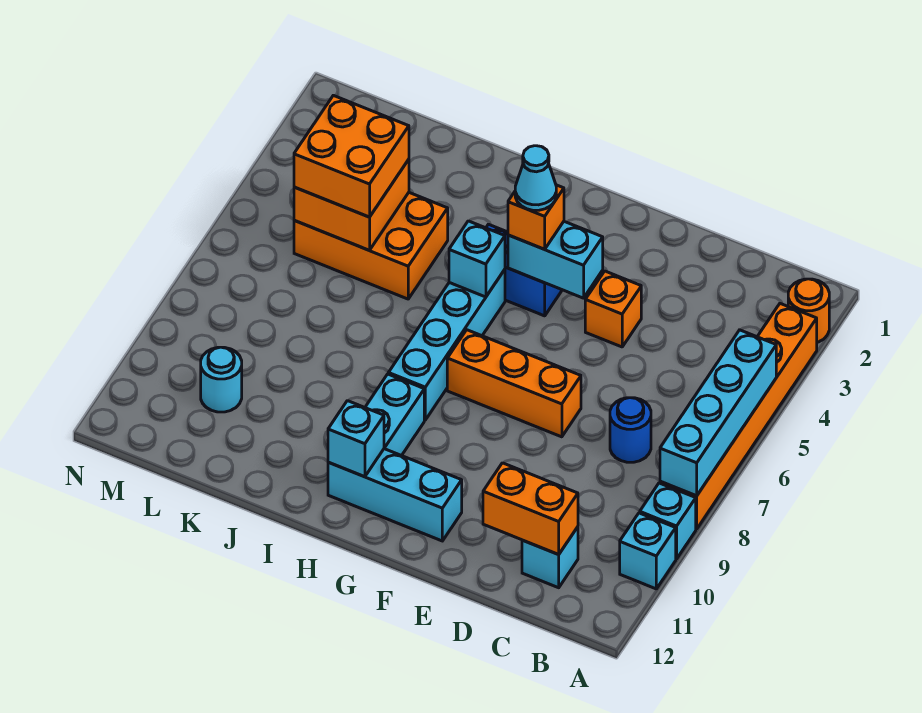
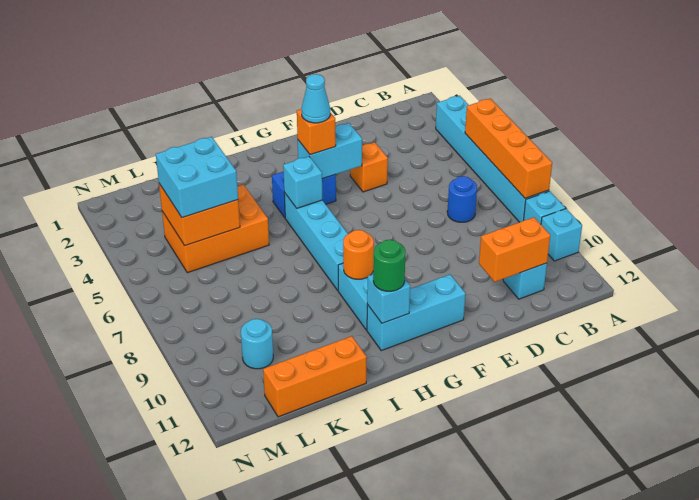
orange 1x1 round brick [788,279,829,342] -> orange 1x1 round brick moved to [343,230,374,279]
orange 1x6 brick [660,304,817,529] -> cyan 1x6 brick [436,96,549,222]
cyan 1x4 brick [660,330,776,496] -> orange 1x4 brick [465,98,552,198]
orange 1x3 brick [447,330,581,437] -> orange 1x3 brick moved to [263,336,366,417]
none -> green 1x1 round brick [373,240,405,291]
orange 2x2 brick [294,95,409,217] -> cyan 2x2 brick [156,137,238,218]

